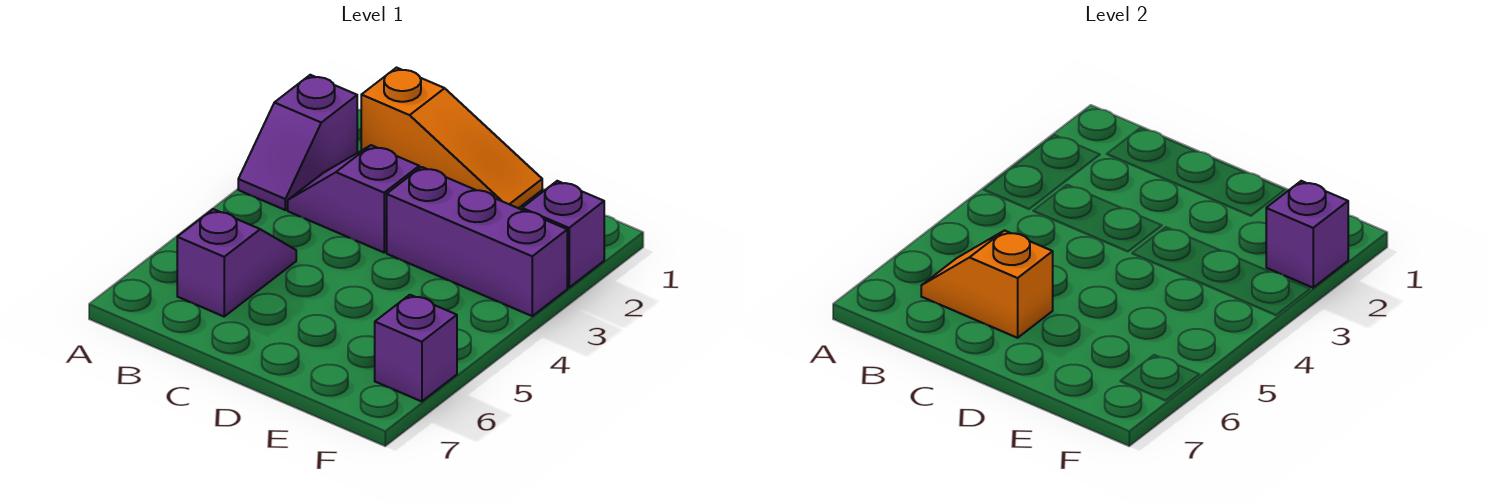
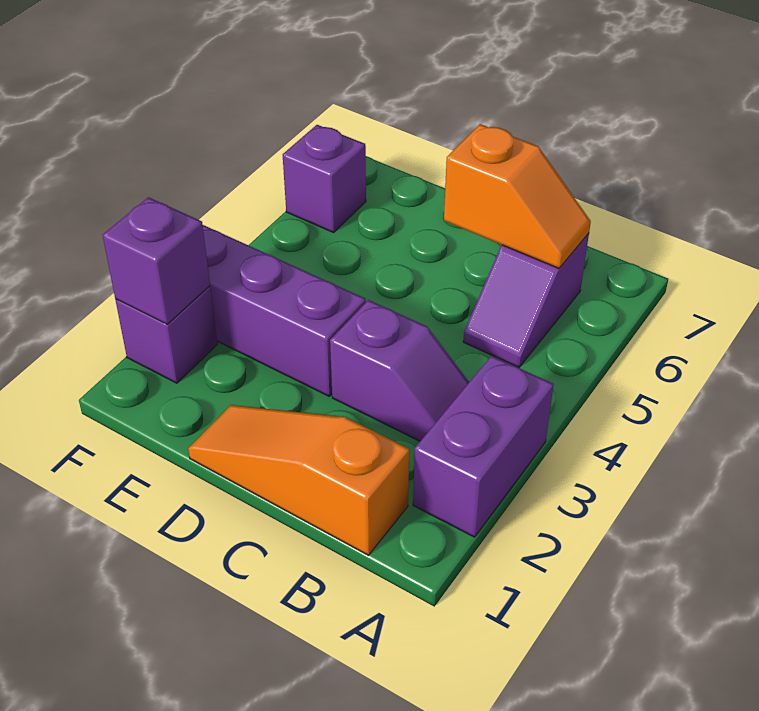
purple 1x2 slope [238,75,357,210] -> purple 1x2 brick [413,356,554,537]

